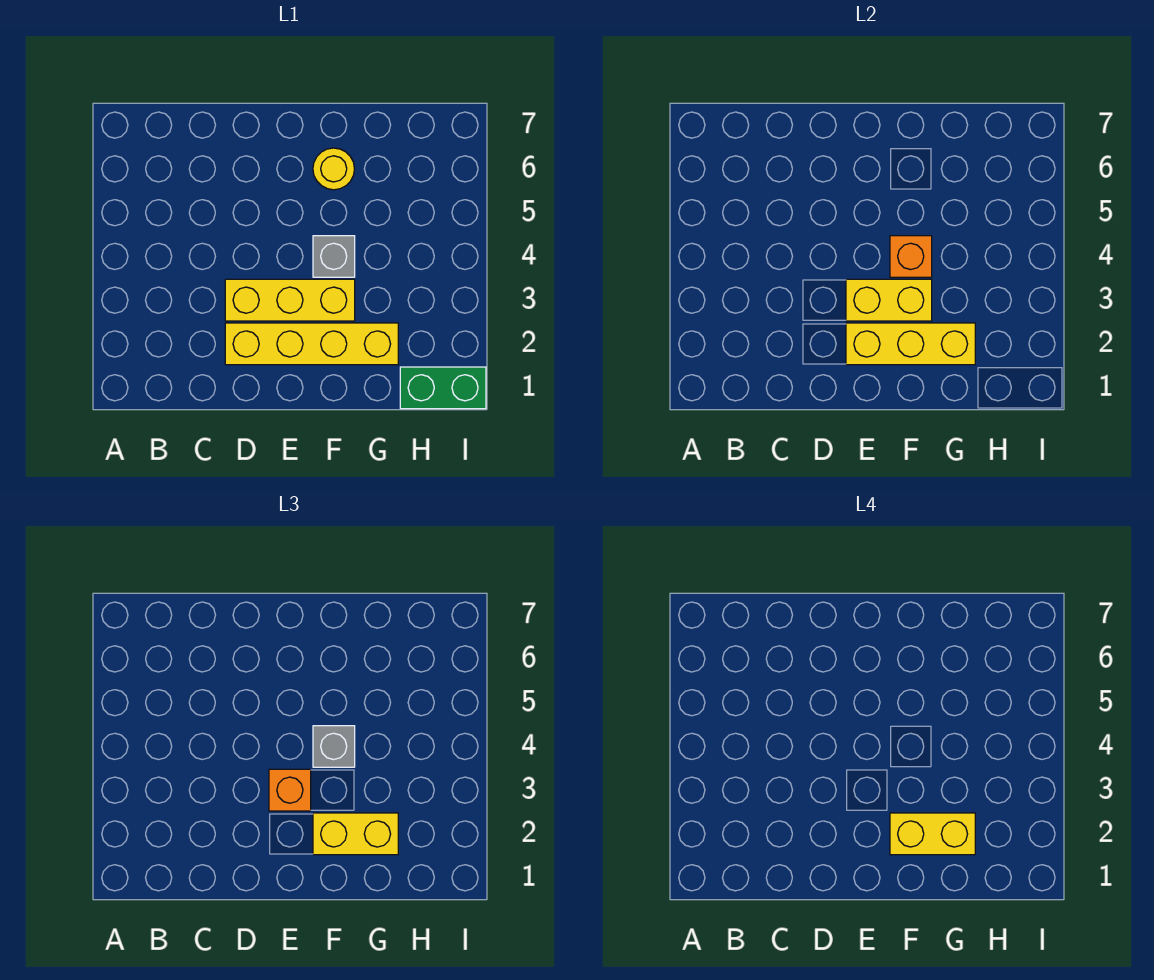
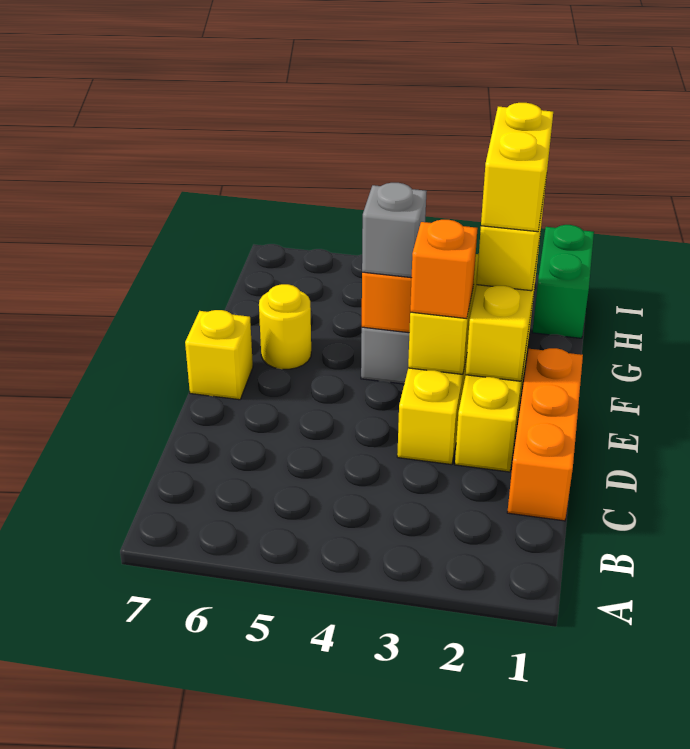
none -> orange 1x3 brick [507,348,583,521]
none -> yellow 1x1 brick [185,310,253,400]

